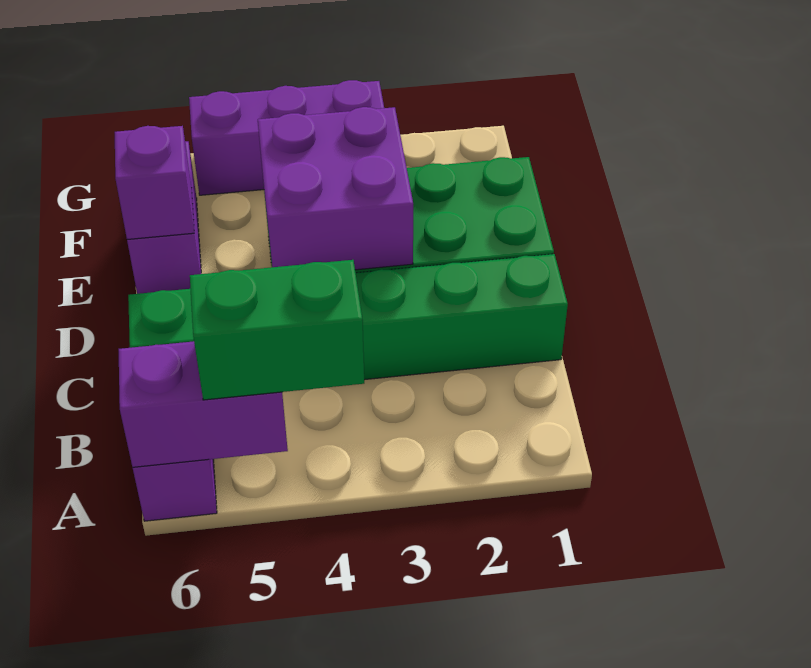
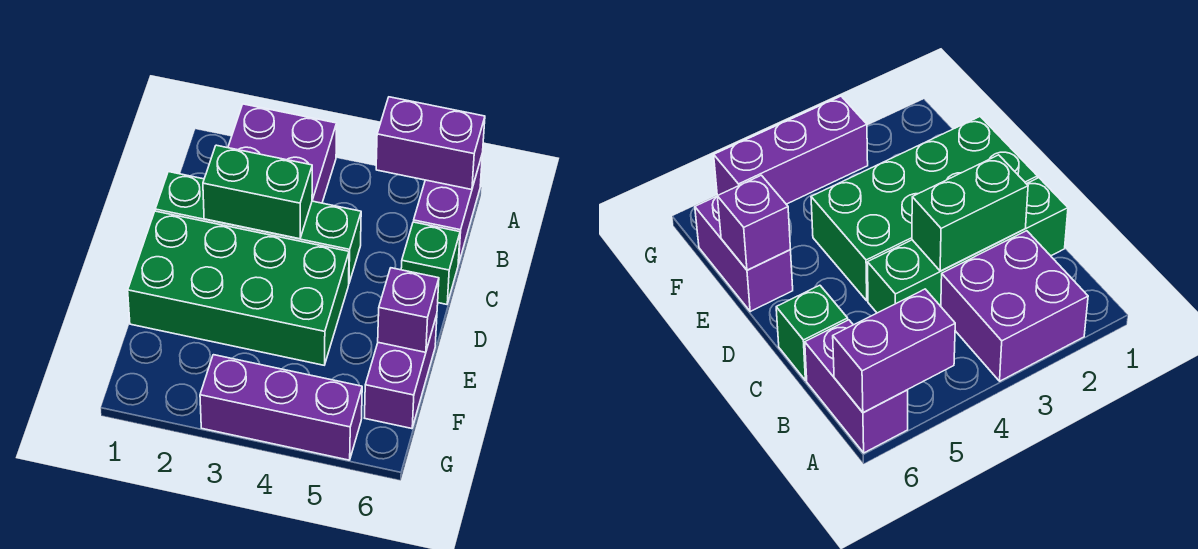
green 1x2 brick [190,260,364,400] -> green 1x2 brick moved to [203,145,312,239]
purple 2x2 brick [258,107,413,270] -> purple 2x2 brick moved to [228,104,337,203]

